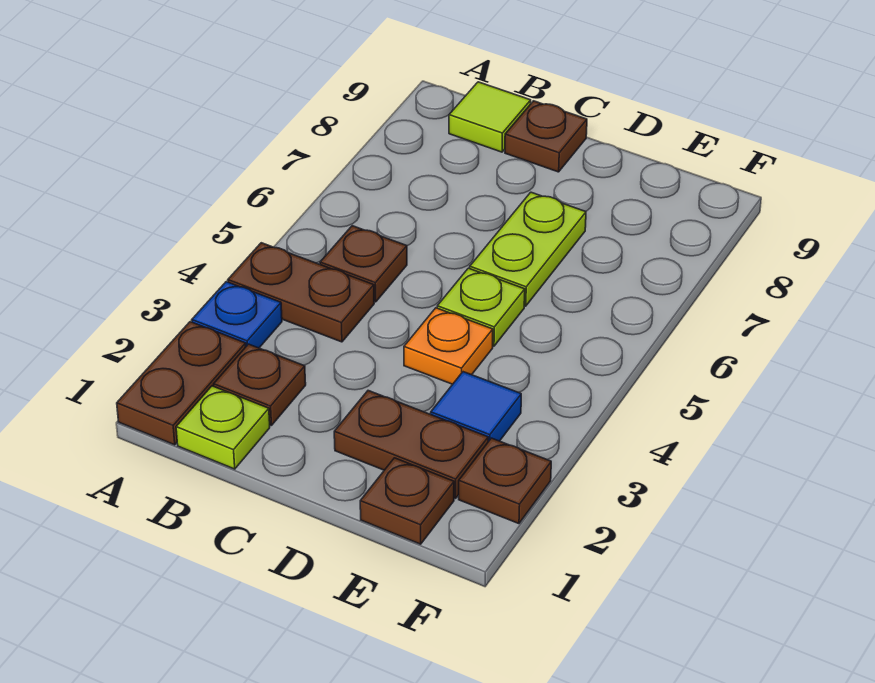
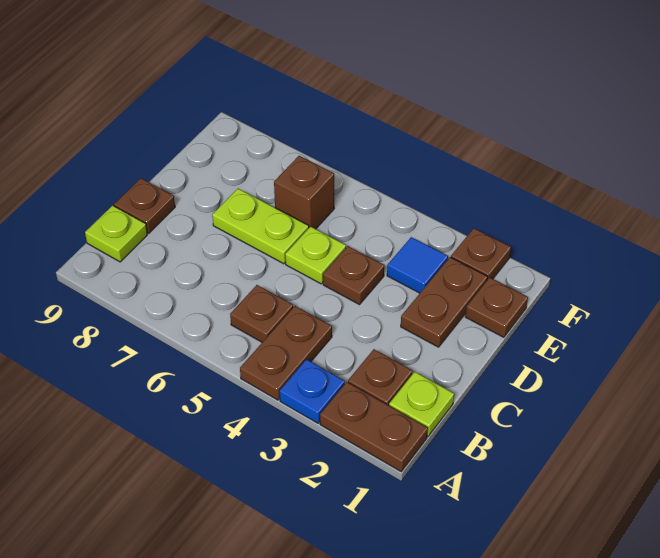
lime 1x1 tile [449,82,531,152] -> lime 1x1 plate [85,205,147,262]
orange 1x1 plate [404,308,493,384] -> brown 1x1 plate [323,246,384,305]
none -> brown 1x1 brick [274,156,334,229]

